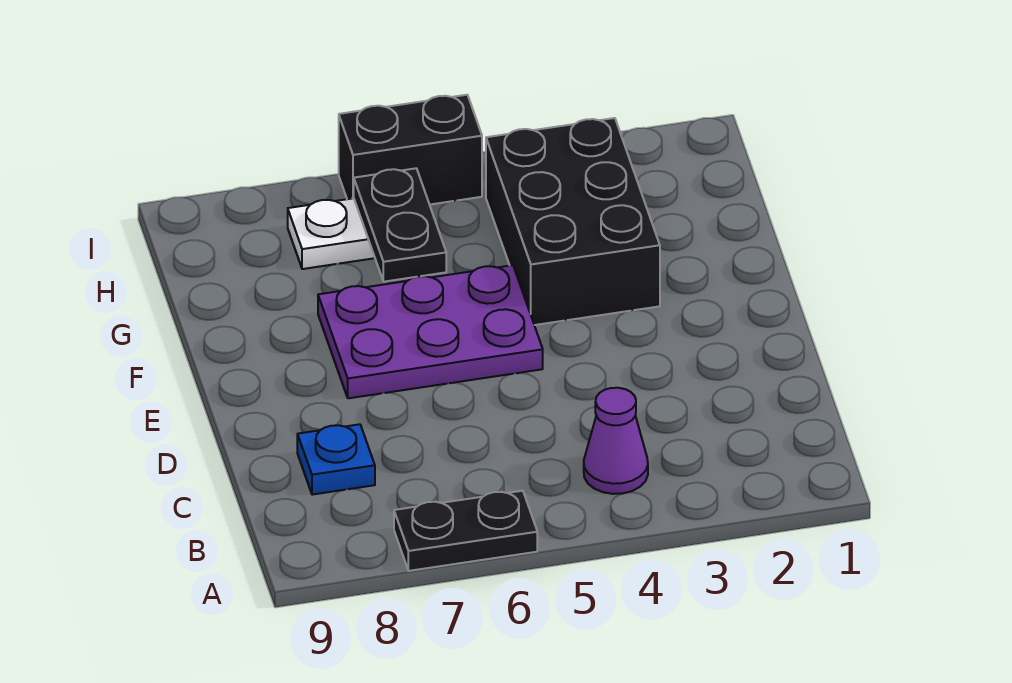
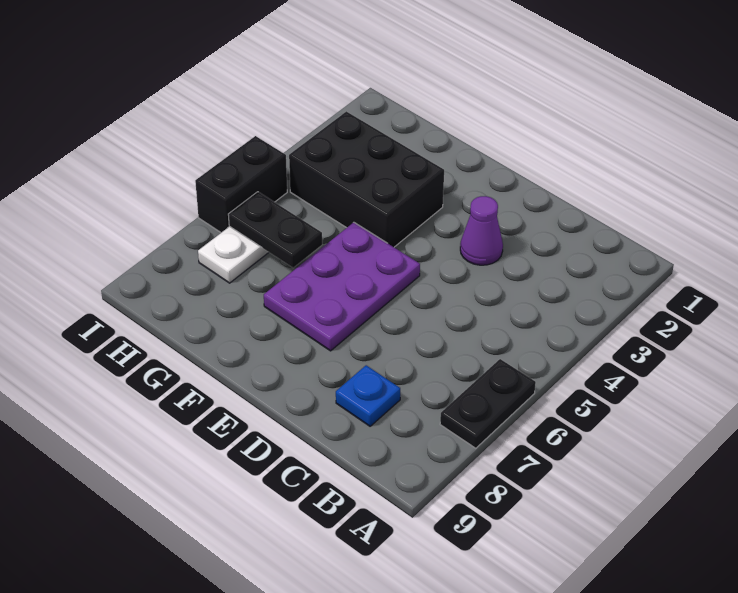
purple 1x1 cone [584,388,648,494] -> purple 1x1 cone moved to [460,196,503,265]

